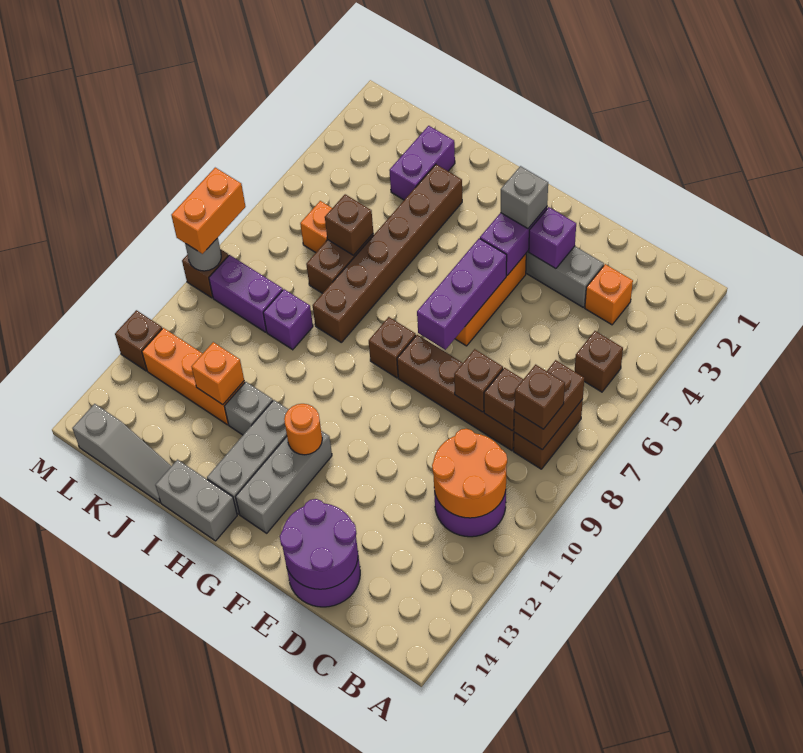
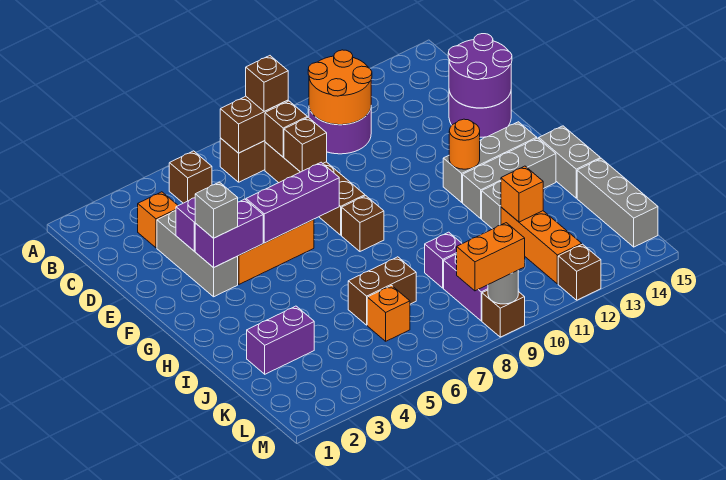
brown 1x6 brick [313,164,462,342] -> none
brown 1x1 brick [325,194,373,255] -> none
grey 1x3 slope [73,404,171,502] -> grey 1x3 brick [577,158,658,247]

